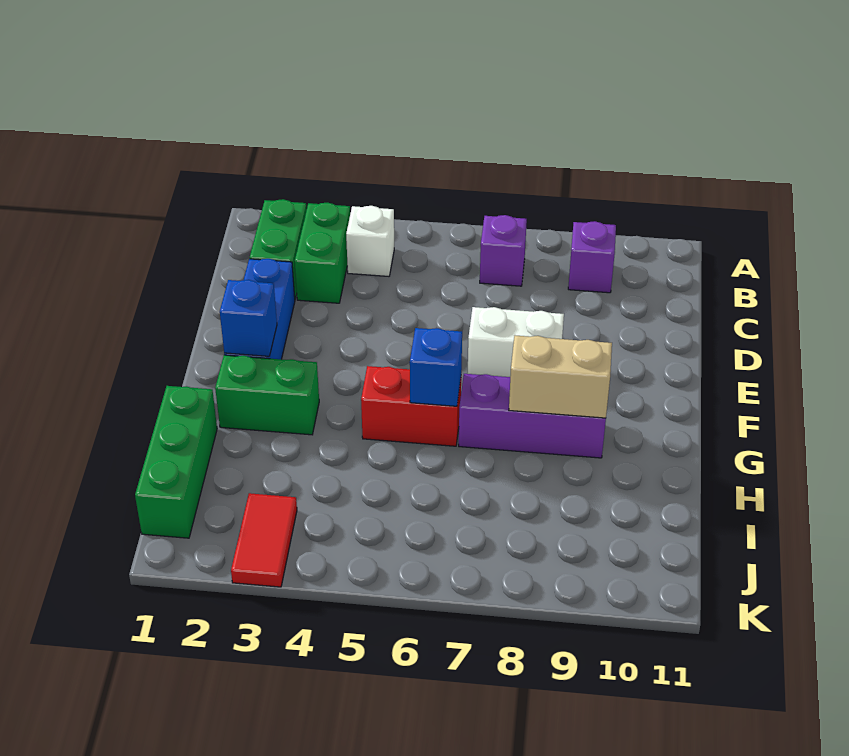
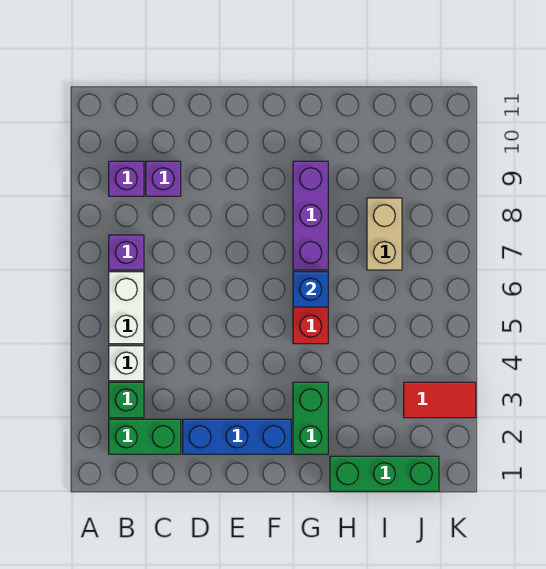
green 1x2 brick [295,203,350,303] -> green 1x1 brick [109,382,144,418]
none -> purple 1x1 brick [146,161,181,196]
white 1x2 brick [468,307,564,377] -> white 1x2 brick moved to [109,272,144,344]
blue 1x1 brick [220,280,277,356] -> none
tan 1x2 brick [509,336,612,418] -> tan 1x2 brick moved to [367,198,402,270]

